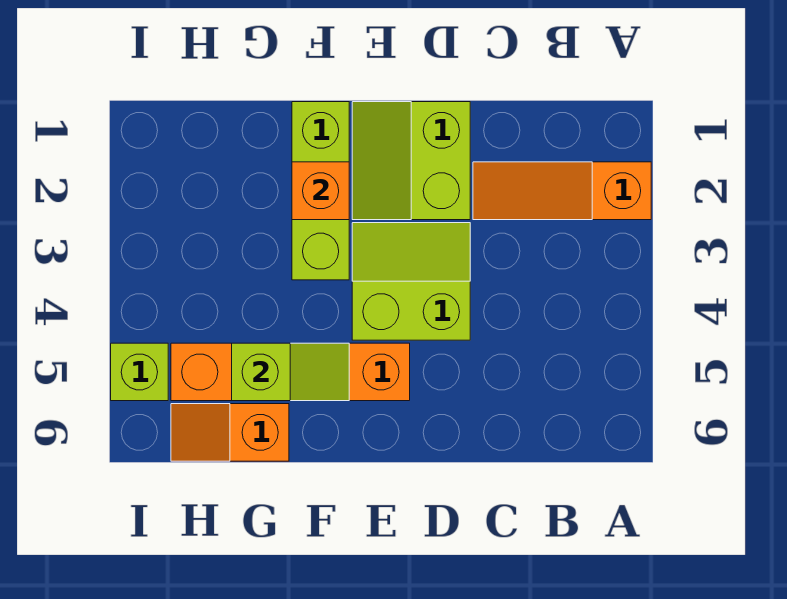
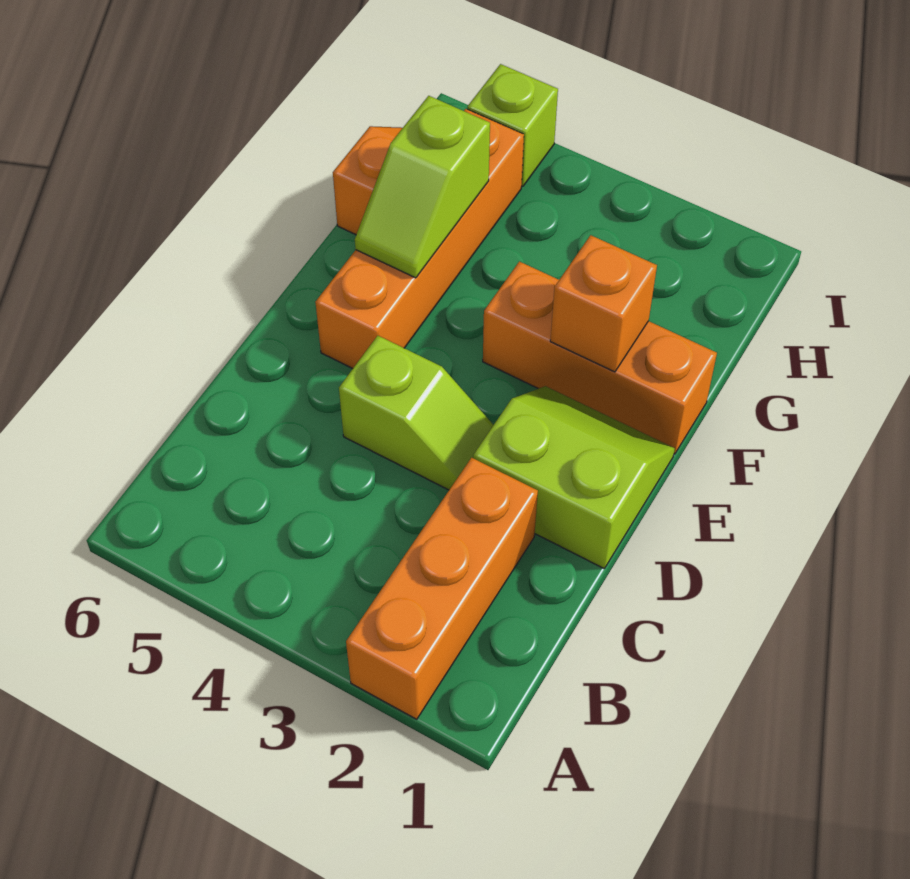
orange 1x3 slope [473,162,651,220] -> orange 1x3 brick [346,458,538,719]
lime 2x2 slope [352,223,470,340] -> lime 1x2 slope [339,336,493,490]
lime 1x3 brick [292,102,349,280] -> orange 1x3 brick [483,261,717,454]

